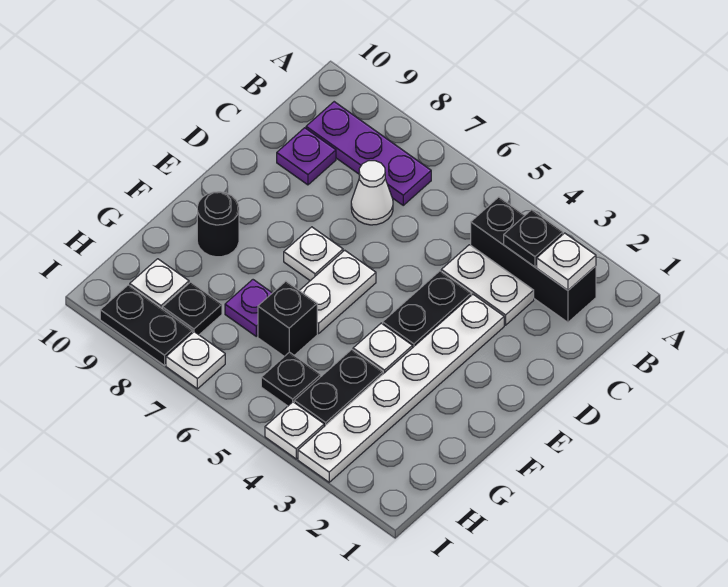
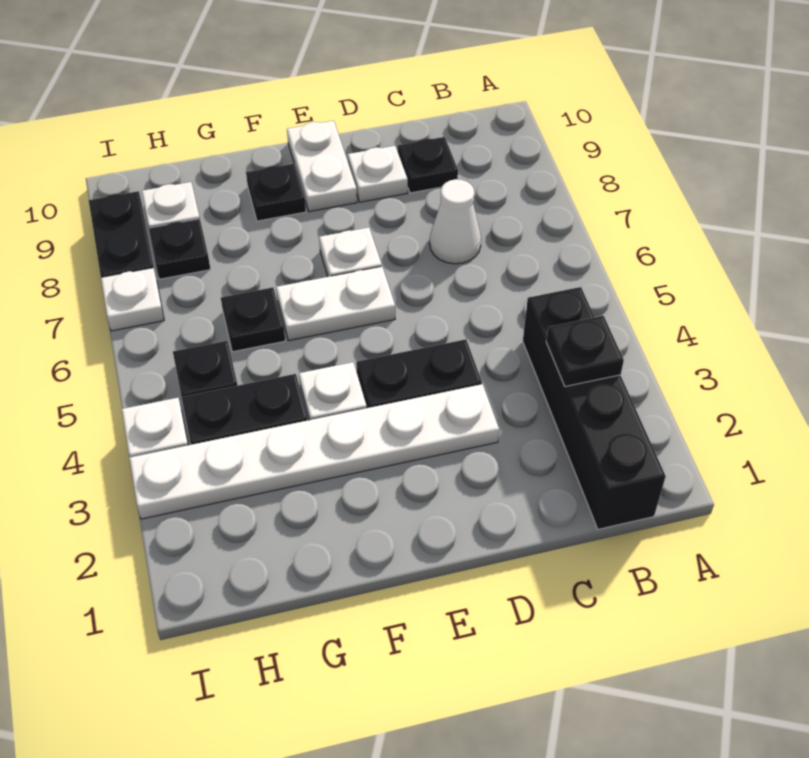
black 1x3 brick [471,197,596,322] -> black 1x4 brick [523,287,666,529]
white 1x1 plate [537,233,596,290] -> white 1x1 plate moved to [348,146,408,202]
purple 1x3 plate [306,102,431,205] -> none
white 1x2 plate [441,245,534,325] -> white 1x2 plate moved to [287,121,357,212]
purple 1x1 plate [277,128,336,185] -> black 1x1 plate [398,137,458,193]
black 1x1 round brick [197,192,239,257] -> black 1x1 plate [246,164,306,221]
black 1x1 brick [258,281,317,356] -> black 1x1 plate [221,287,285,352]
purple 1x1 plate [225,280,272,336] -> none

